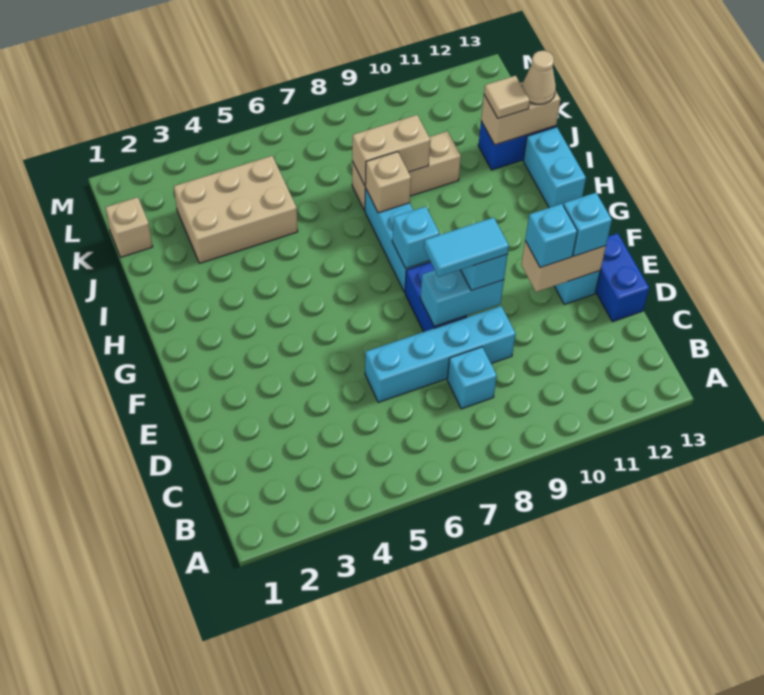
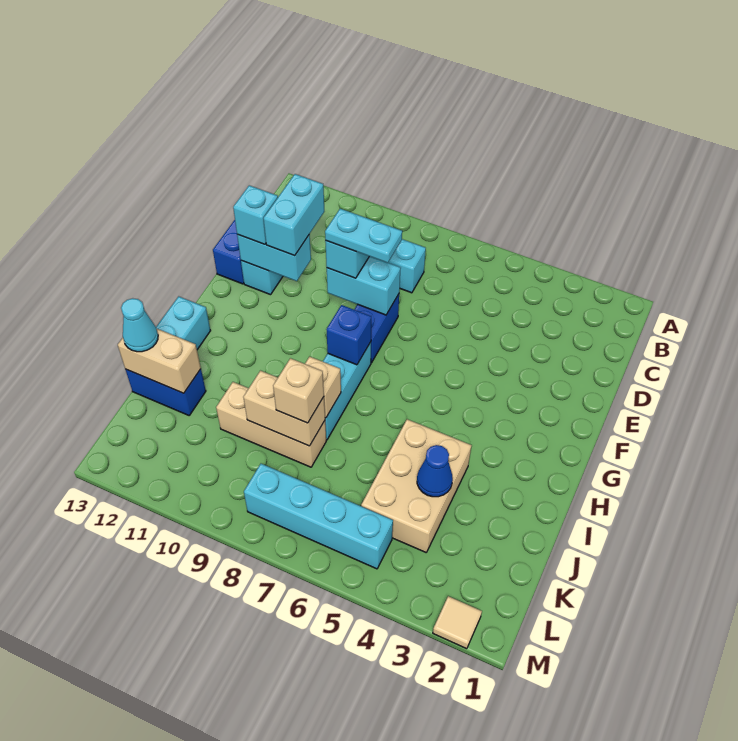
cyan 1x4 brick [365,306,516,402] -> cyan 1x4 brick moved to [244,464,393,569]
cyan 1x2 tile [424,217,509,277] -> cyan 1x2 plate [325,209,402,263]
tan 1x2 brick [521,241,606,292] -> cyan 1x2 brick [237,234,311,281]
cyan 1x1 brick [525,204,577,268] -> cyan 1x2 brick [264,174,324,256]
cyan 1x1 brick [392,206,440,268] -> blue 1x1 brick [326,305,371,365]
tan 2x3 brick [174,156,298,263] -> tan 2x3 brick turned to [361,419,472,552]
none -> blue 1x1 cone [417,445,453,497]
tan 1x1 tile [484,76,530,118] -> tan 1x1 tile moved to [433,596,482,649]
tan 1x1 cone [522,51,556,104] -> cyan 1x1 cone [121,298,158,352]
tan 1x1 brick [105,197,153,257] -> tan 1x1 brick moved to [273,358,324,423]

